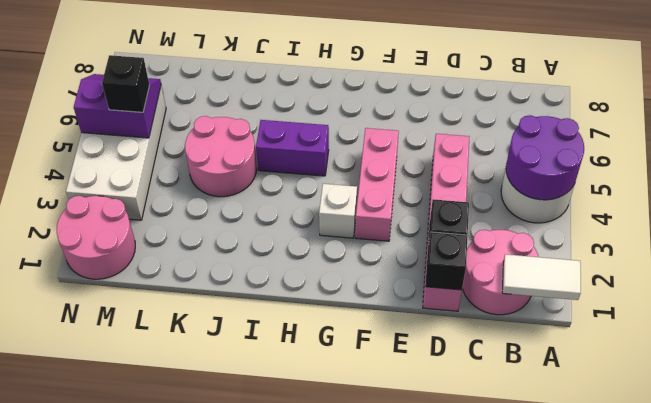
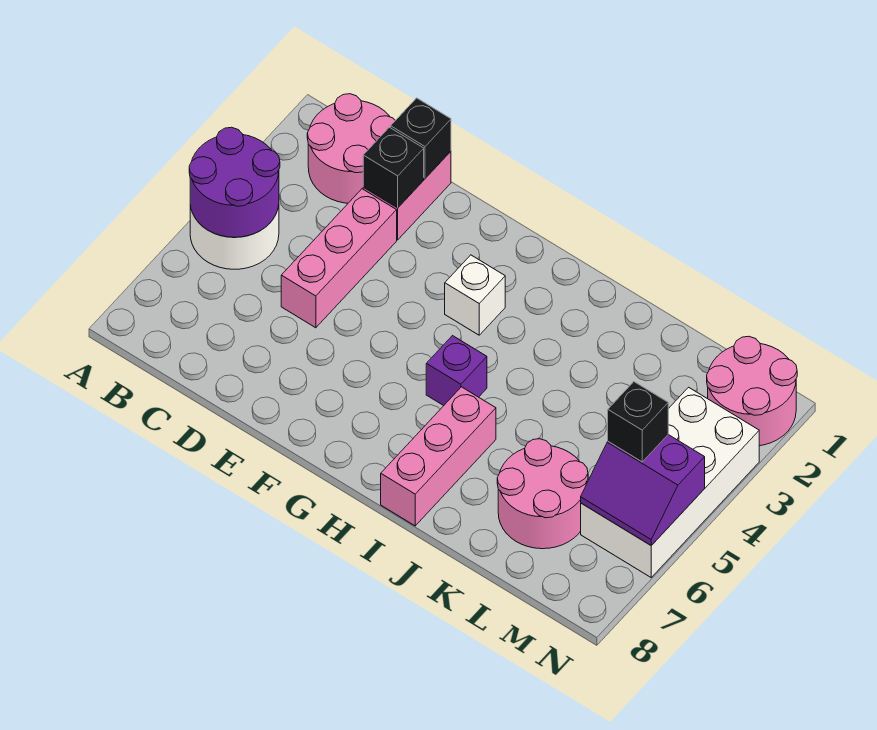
white 1x2 tile [502,254,581,300] -> none
pink 1x3 brick [355,128,399,241] -> pink 1x3 brick moved to [381,387,496,526]
purple 1x2 brick [256,120,329,176] -> purple 1x1 brick [426,336,487,406]
pink 2x2 round brick [185,116,257,197] -> pink 2x2 round brick moved to [497,439,588,549]

